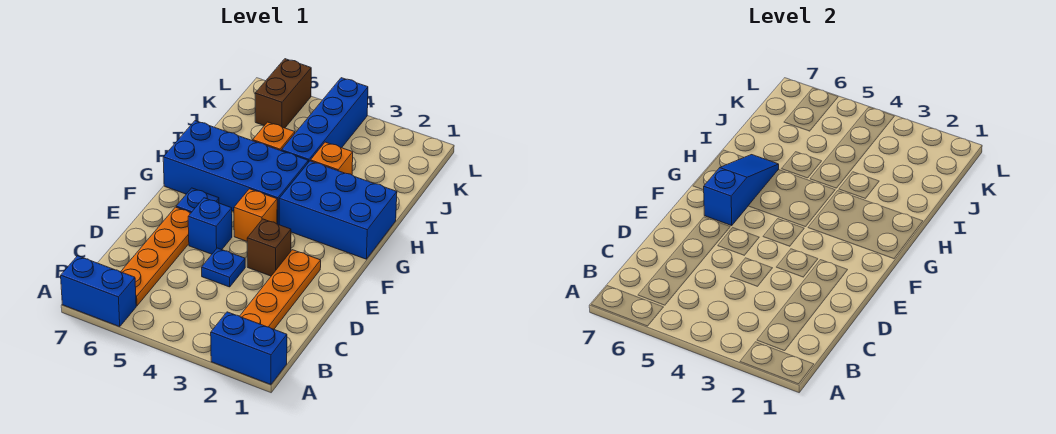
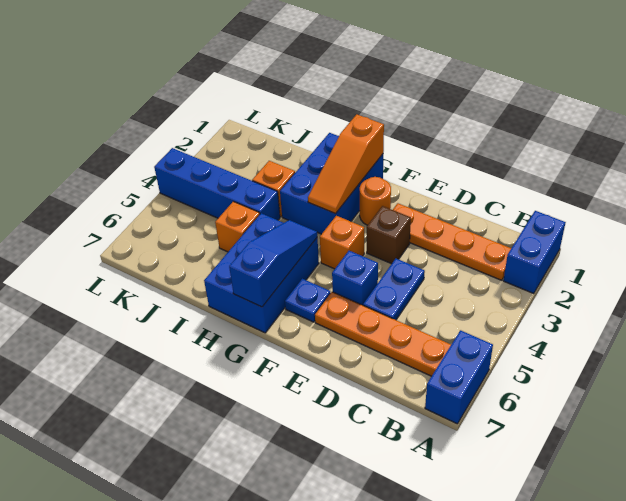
blue 1x1 plate [201,248,245,287] -> blue 1x2 plate [363,259,425,320]
none -> orange 1x1 round brick [360,177,391,225]
blue 1x3 slope [704,155,779,226] -> blue 1x3 slope turned to [229,220,317,307]
none -> orange 1x3 slope [308,114,384,214]
blue 2x4 brick [163,121,308,225] -> blue 2x3 brick [204,213,319,333]
brown 1x2 brick [255,59,311,128] -> none

